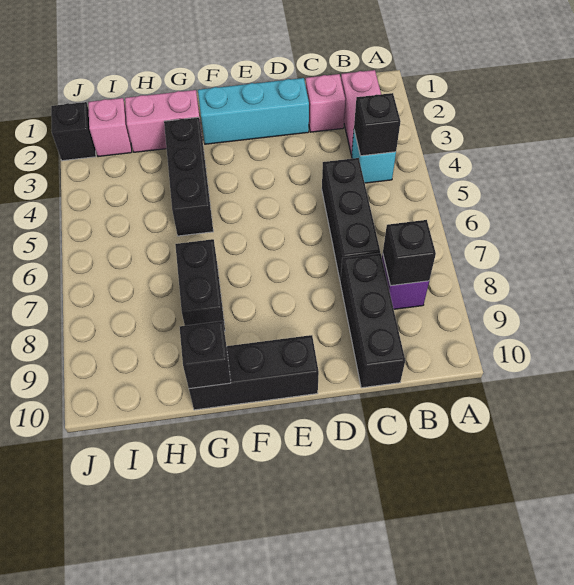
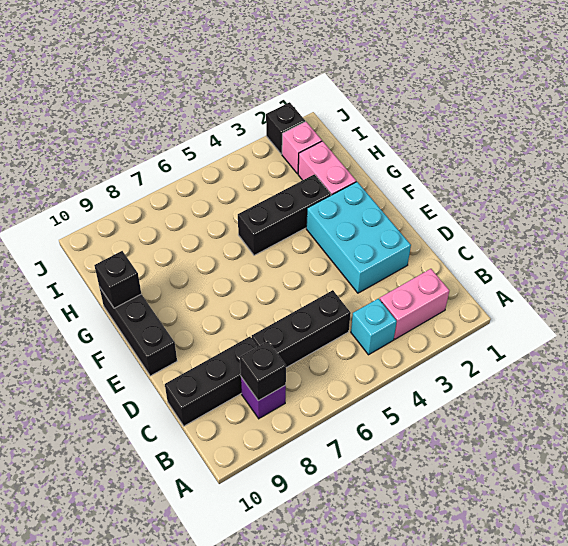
black 1x1 brick [354,93,400,156] -> none
pink 1x1 brick [306,74,345,132] -> none
cyan 1x3 brick [198,78,309,144] -> cyan 2x3 brick [306,182,411,293]
black 1x2 brick [175,239,225,331] -> none

